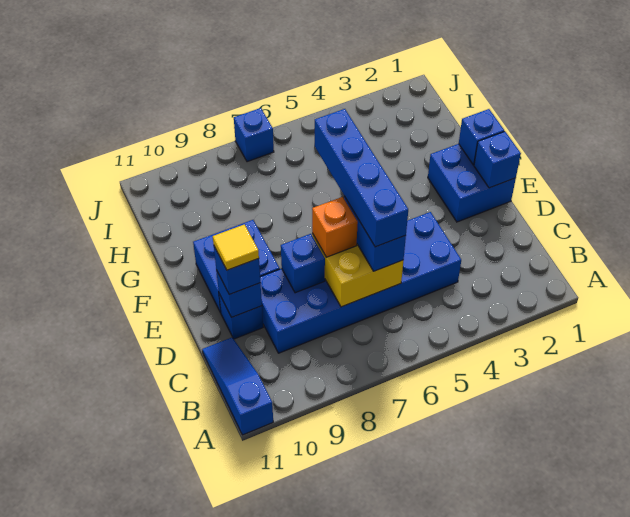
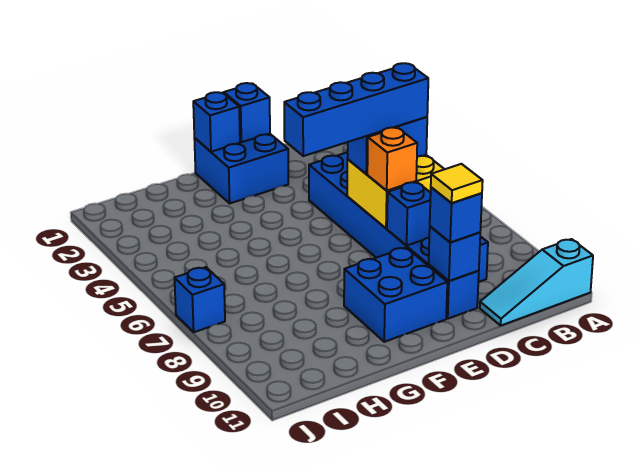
blue 1x3 slope [202,337,273,435] -> cyan 1x3 slope [480,239,593,325]

